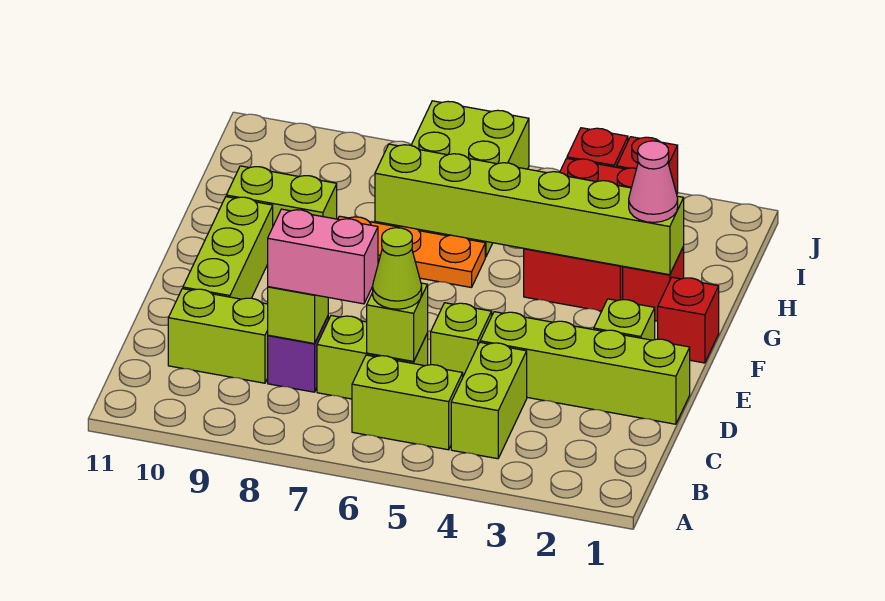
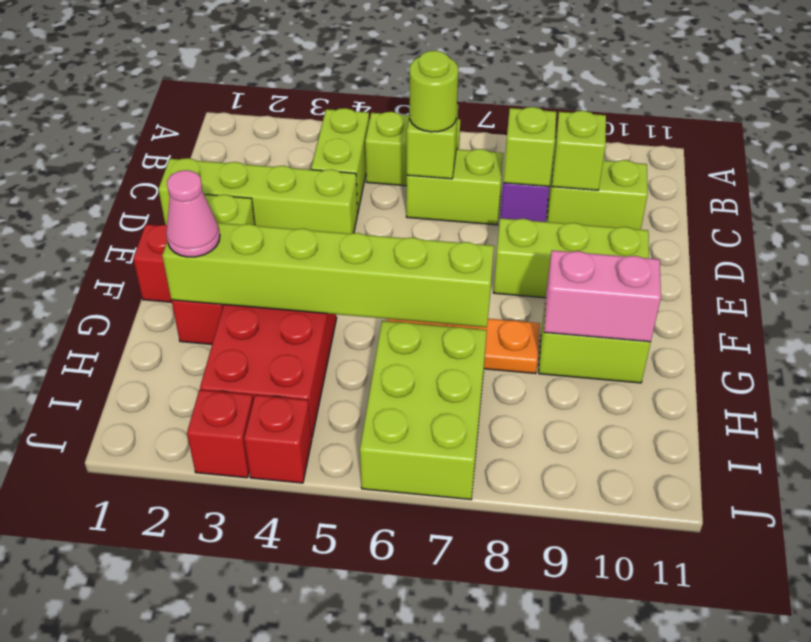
lime 1x1 cone [373,228,422,309] -> lime 1x1 round brick [409,51,458,132]
pink 1x2 brick [268,209,378,304] -> pink 1x2 brick moved to [544,250,661,342]
lime 1x1 brick [431,303,492,376] -> lime 1x1 brick moved to [552,111,606,190]
lime 1x3 brick [183,197,273,299] -> lime 1x3 brick turned to [493,218,649,298]

